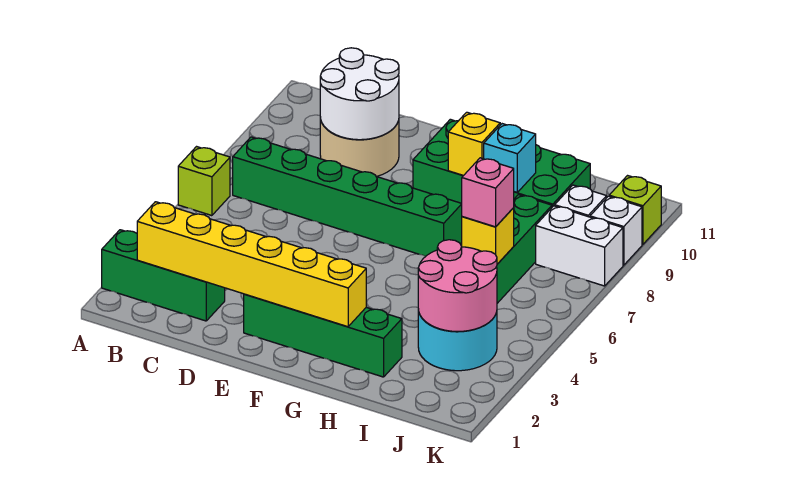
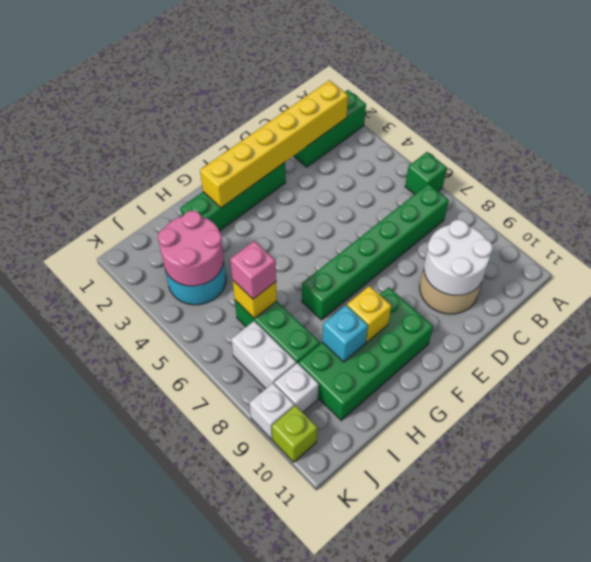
lime 1x1 brick [178,147,230,216] -> green 1x1 brick [405,152,447,195]
white 1x2 brick [536,206,623,286] -> white 1x2 brick turned to [231,321,296,389]

